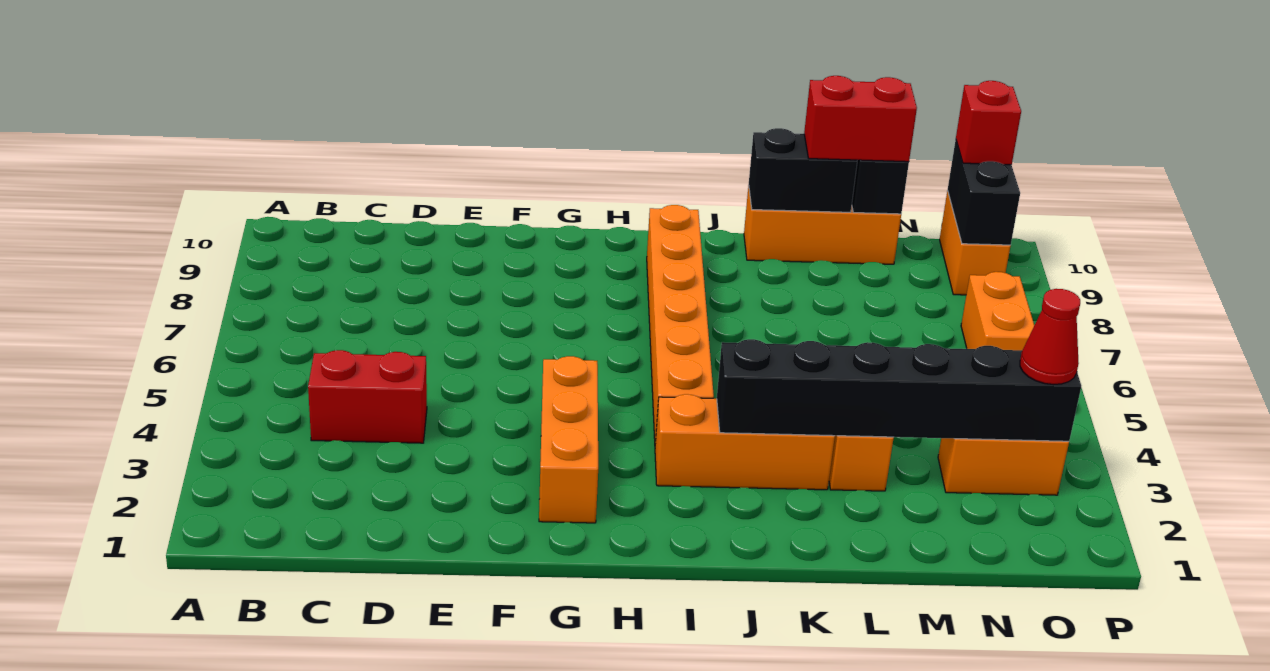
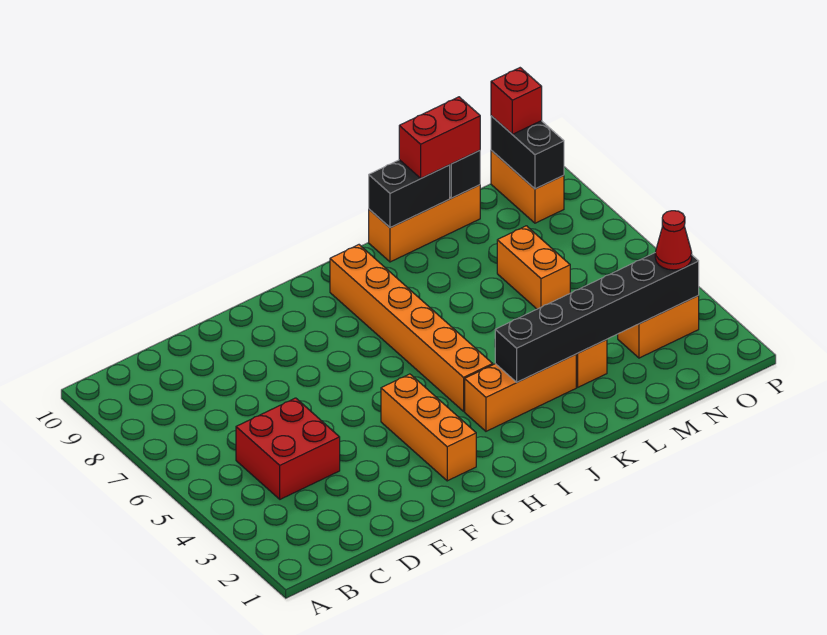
red 1x2 brick [308,350,427,443] -> red 2x2 brick [236,398,340,499]
orange 1x2 brick [961,272,1034,350] -> orange 1x2 brick moved to [497,226,570,309]

